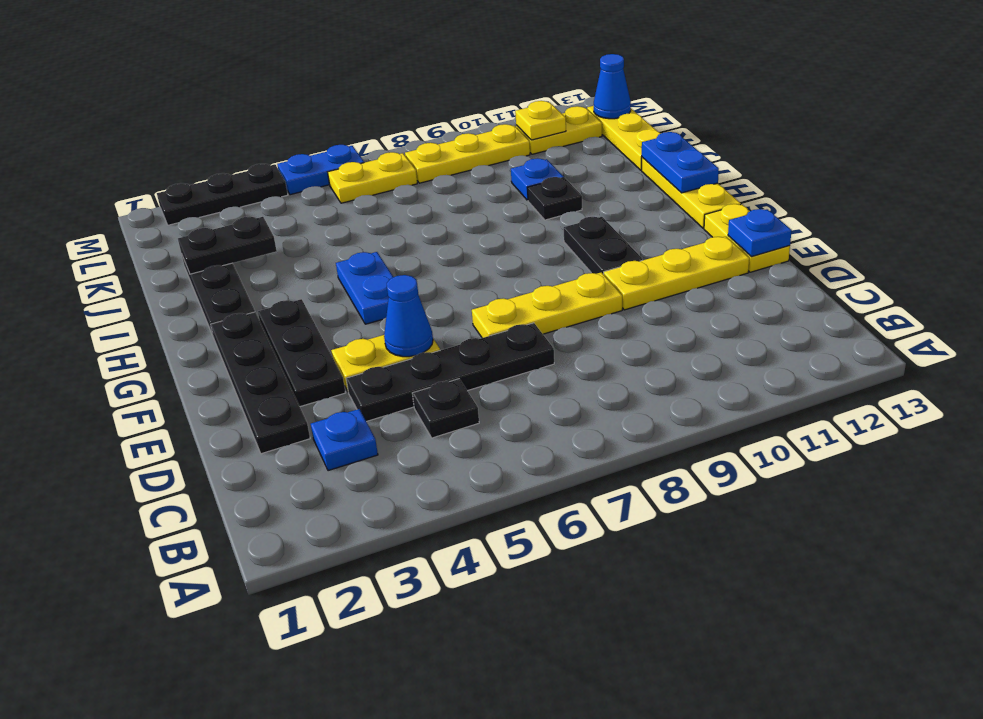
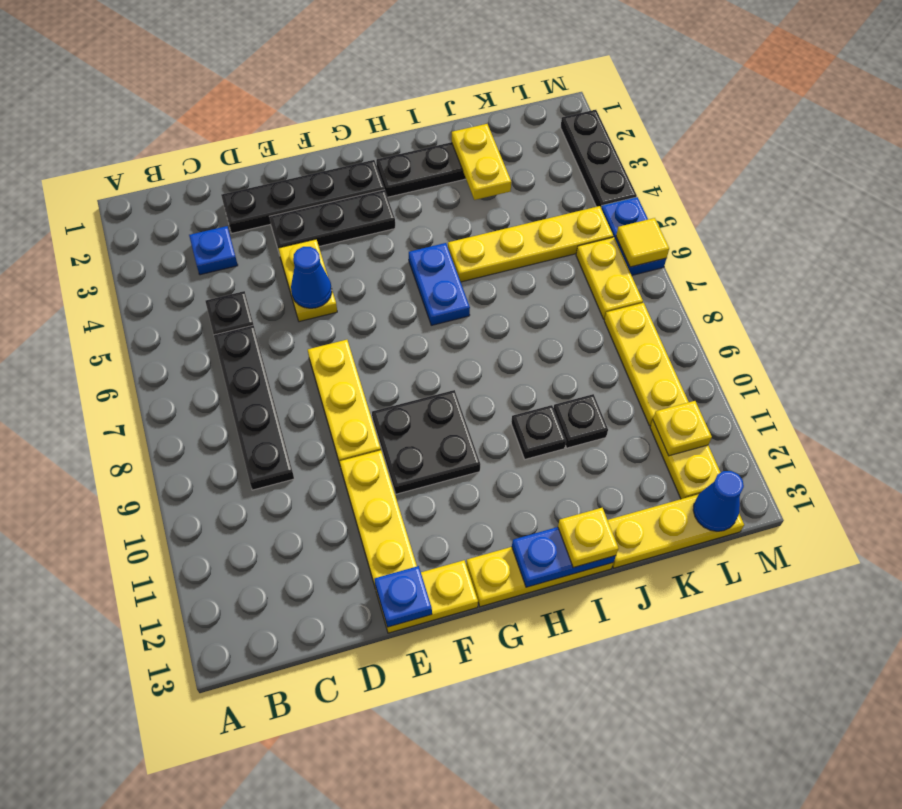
black 1x4 plate [346,323,554,422] -> black 1x4 plate moved to [214,325,294,490]
black 1x2 plate [564,217,643,274] -> black 2x2 plate [372,390,480,494]
blue 1x2 plate [336,252,393,324] -> blue 1x2 plate turned to [409,243,470,325]
none -> yellow 1x4 plate [448,206,613,282]
none -> yellow 1x1 plate [558,508,618,567]
black 1x2 plate [178,217,277,274] -> yellow 1x2 plate [452,124,511,200]
blue 1x1 plate [511,158,564,200] -> black 1x1 plate [553,394,608,448]
none -> yellow 1x1 tile [616,218,669,267]

